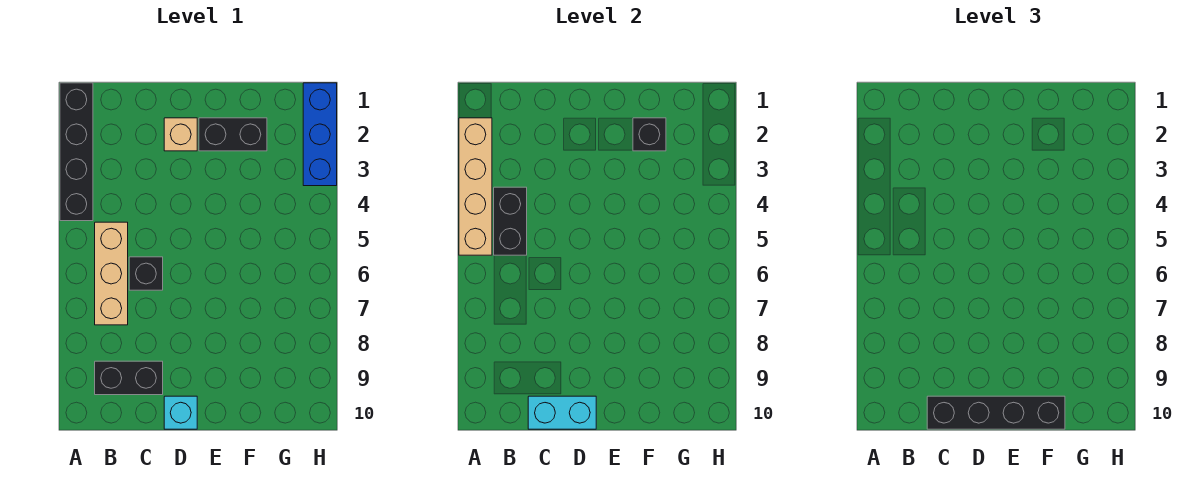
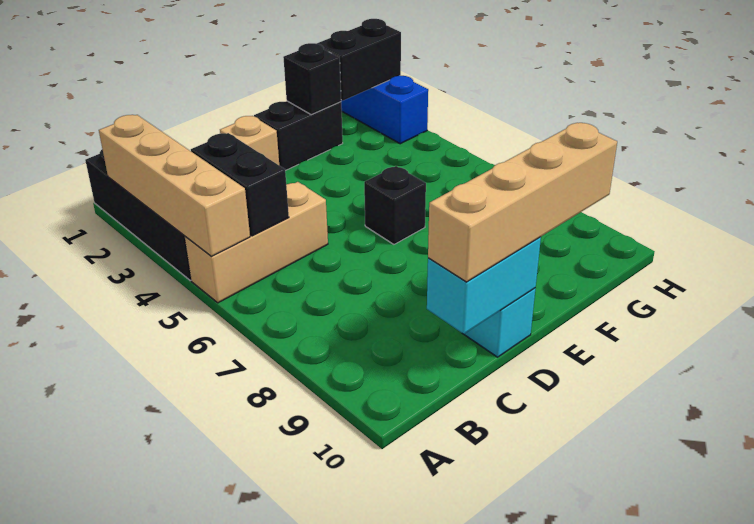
tan 1x3 brick [95,222,128,325] -> tan 1x3 brick turned to [185,182,328,303]
black 1x2 brick [95,361,163,395] -> black 1x2 brick moved to [317,19,401,101]
black 1x1 brick [129,257,163,290] -> black 1x1 brick moved to [364,166,426,244]
black 1x4 brick [927,396,1065,429] -> tan 1x4 brick [428,123,617,282]

